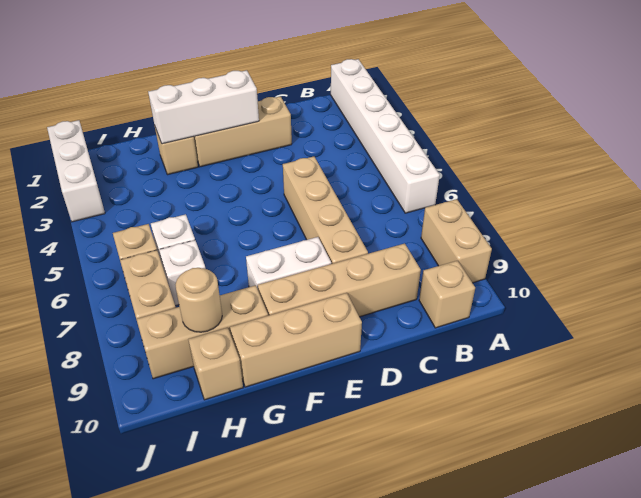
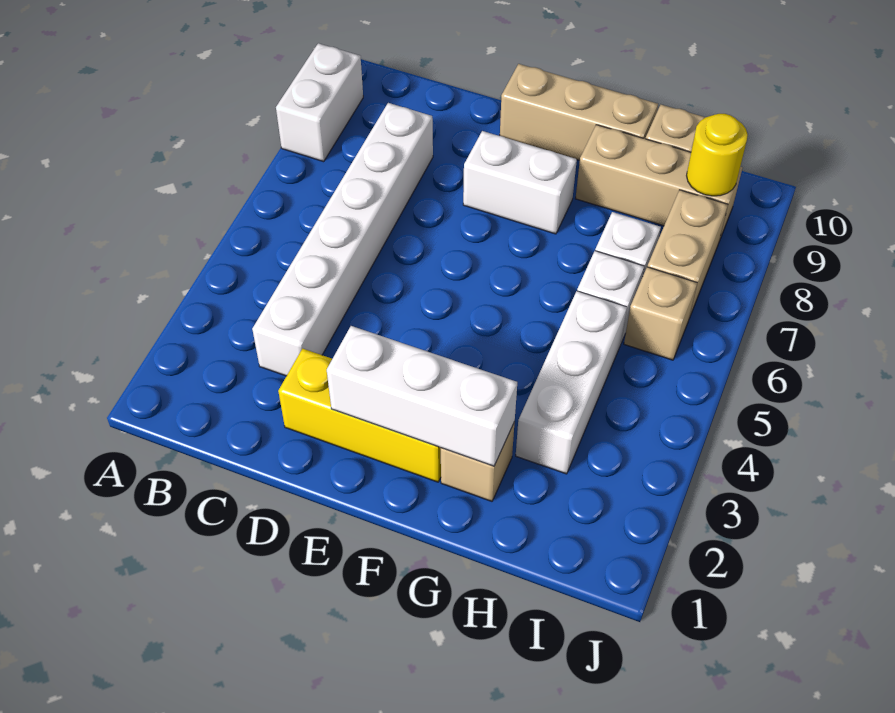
white 1x6 brick [331,59,440,213] -> white 1x6 brick moved to [252,103,433,376]
tan 1x2 brick [421,199,492,283] -> white 1x2 brick [276,43,363,162]
tan 1x1 brick [419,261,475,328] -> none
tan 1x4 brick [258,243,421,317] -> none
tan 1x3 brick [194,96,292,167] -> yellow 1x3 brick [278,349,441,482]
tan 1x4 brick [283,156,368,264] -> none
tan 1x1 round brick [176,268,222,332] -> none
none -> yellow 1x1 round brick [687,114,748,196]
white 1x3 brick [47,120,105,222] -> white 1x3 brick moved to [516,291,627,474]

